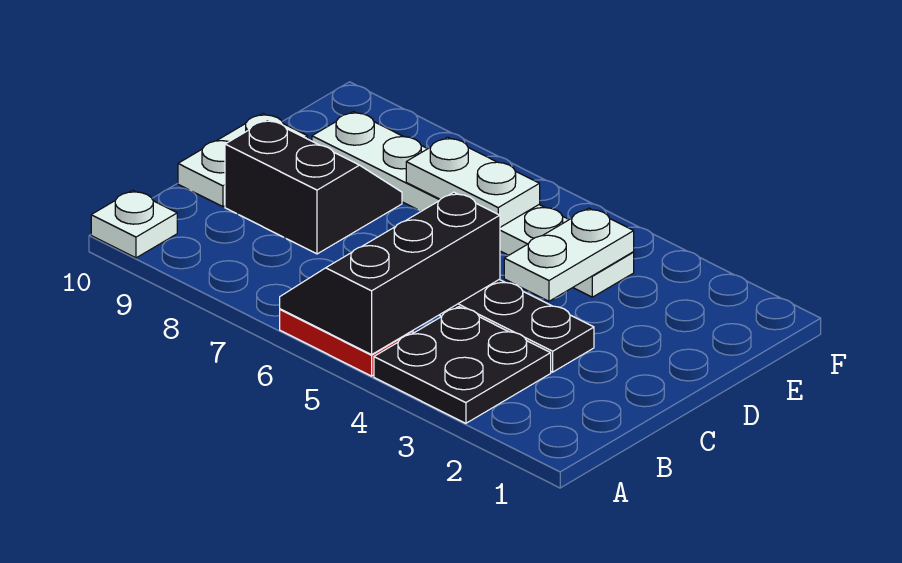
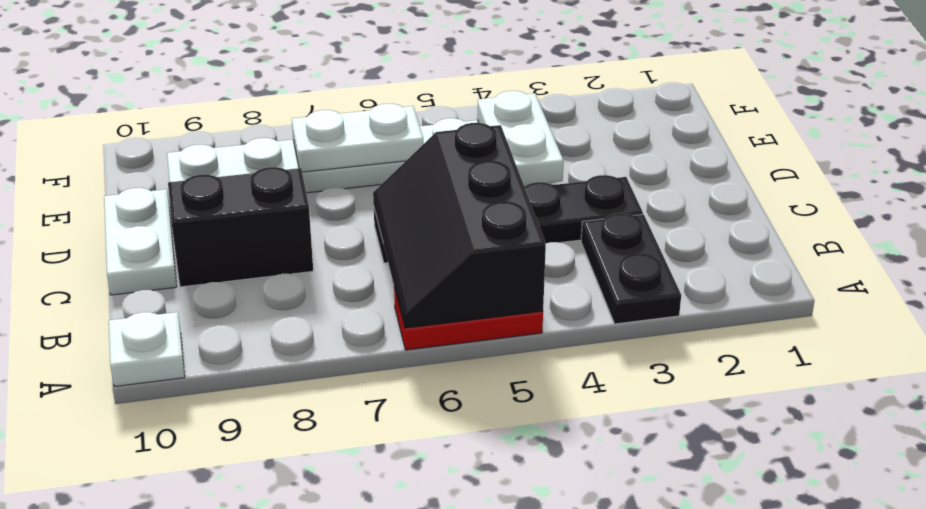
black 2x2 plate [374,307,551,423] -> black 1x2 plate [581,213,681,324]

